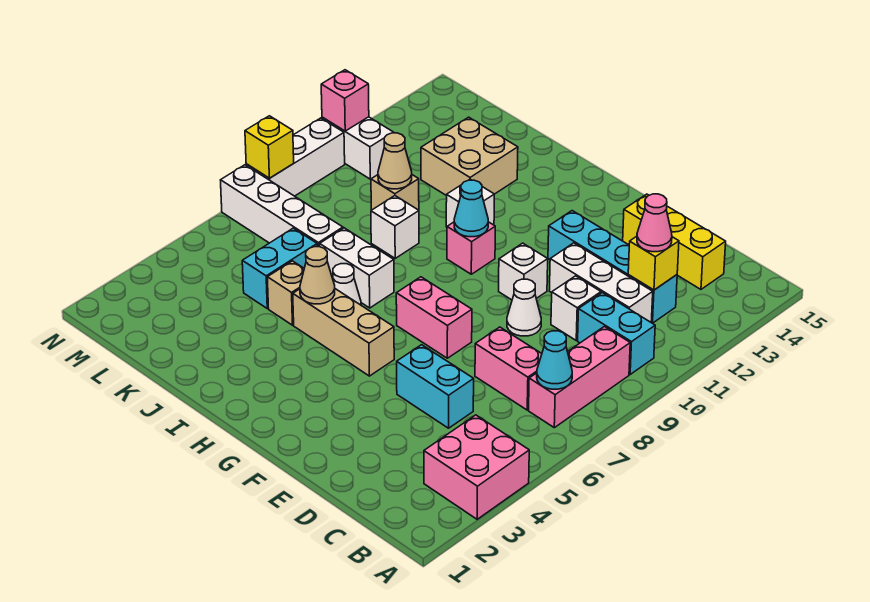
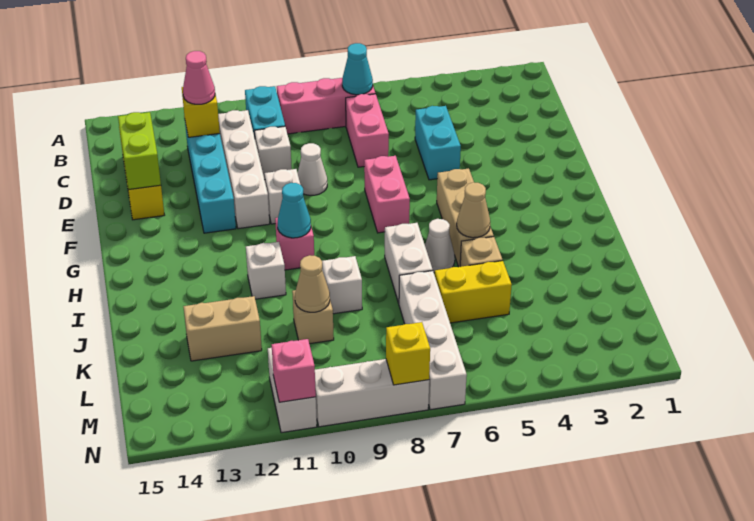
pink 2x2 brick [424,415,529,519] -> none
white 1x3 brick [549,243,653,322] -> white 1x4 brick [218,110,270,229]
none -> lime 1x2 brick [118,112,161,190]
tan 2x2 brick [421,117,518,196] -> tan 1x2 brick [183,296,262,361]
cyan 1x2 brick [242,228,317,308] -> yellow 1x2 brick [435,261,512,323]

